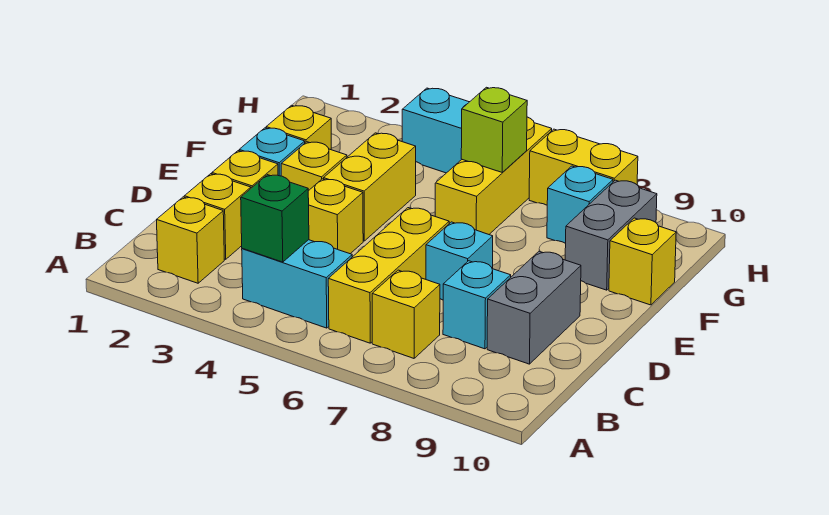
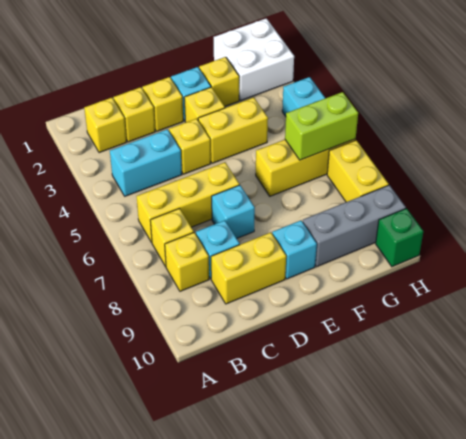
cyan 1x2 brick [242,240,352,328] -> cyan 1x2 brick turned to [110,129,182,196]
green 1x1 brick [241,175,309,262] -> green 1x1 brick moved to [376,208,423,267]
grey 1x2 brick [487,251,581,364] -> yellow 1x2 brick [211,232,286,304]
grey 1x2 brick [565,180,657,290] -> grey 1x3 brick [303,185,406,267]
yellow 1x1 brick [609,218,676,305] -> yellow 1x1 brick moved to [165,233,209,291]
none -> white 2x2 brick [214,18,294,101]
lime 1x1 brick [461,87,527,172] -> lime 1x2 brick [285,92,358,160]
cyan 1x1 brick [547,166,613,243] -> cyan 1x1 brick moved to [272,220,317,279]

